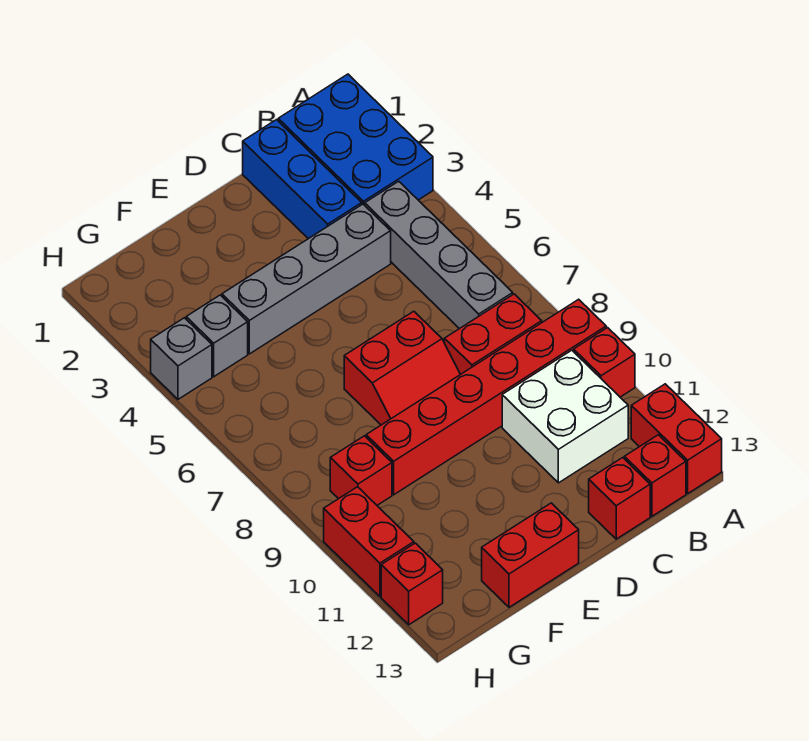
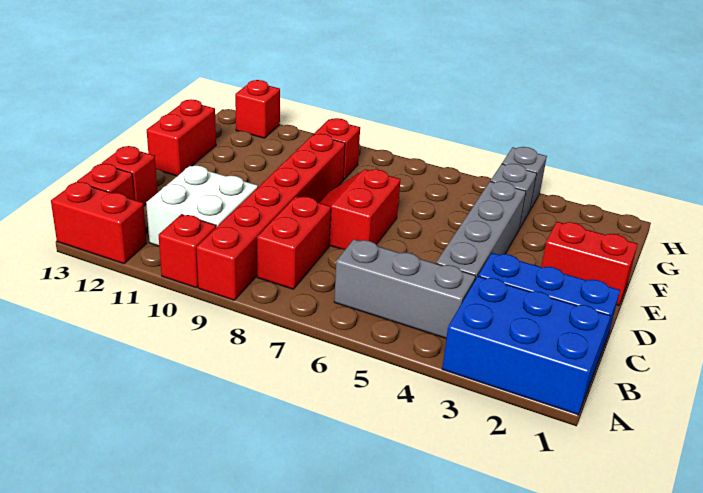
grey 1x4 brick [365,181,513,329] -> grey 1x3 brick [334,239,476,338]
red 1x2 brick [324,487,414,596] -> red 1x2 brick moved to [541,222,638,306]

